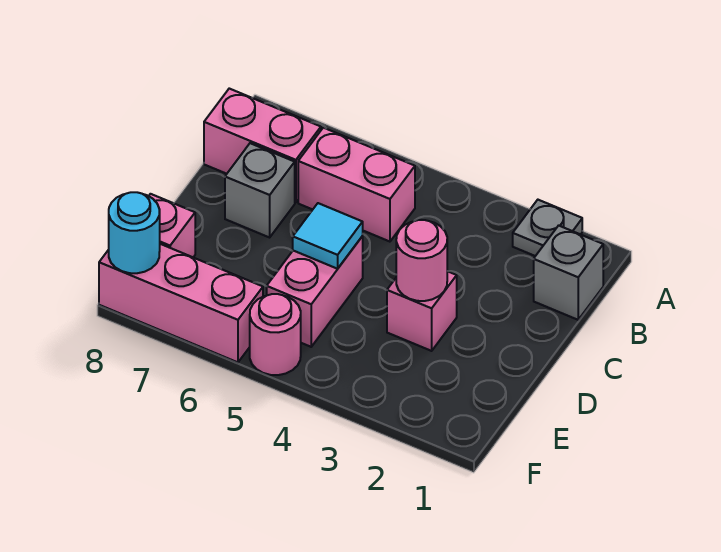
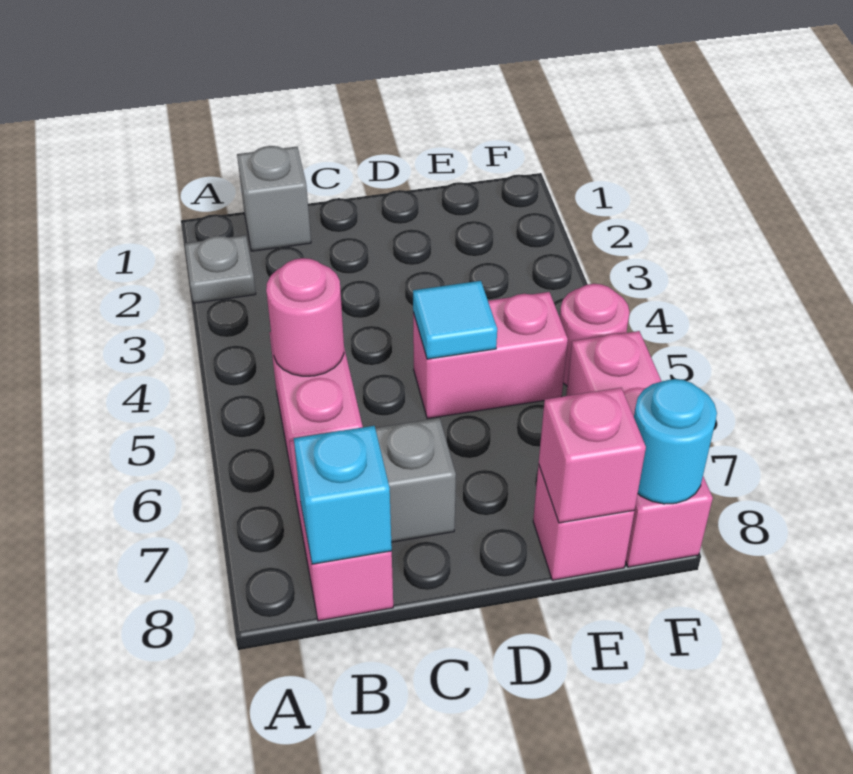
none -> cyan 1x1 brick [294,426,392,564]
pink 1x1 brick [387,271,457,351] -> pink 1x1 brick moved to [539,388,646,523]
pink 1x1 round brick [396,220,447,301] -> pink 1x1 round brick moved to [266,258,344,376]

